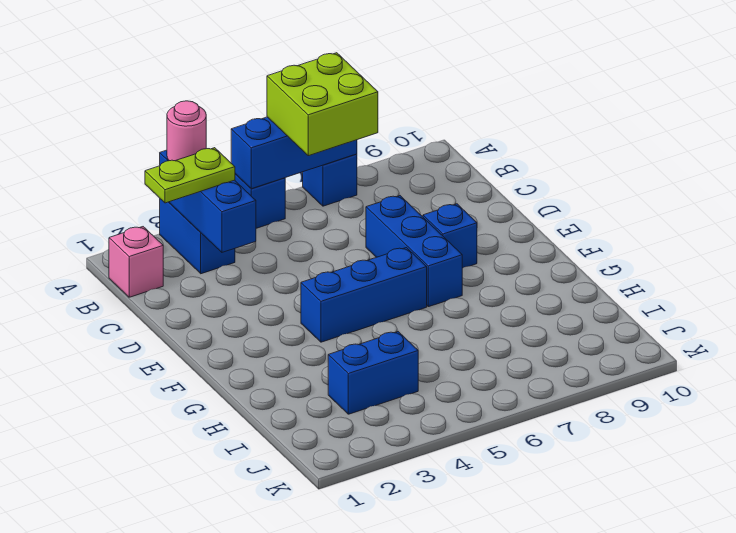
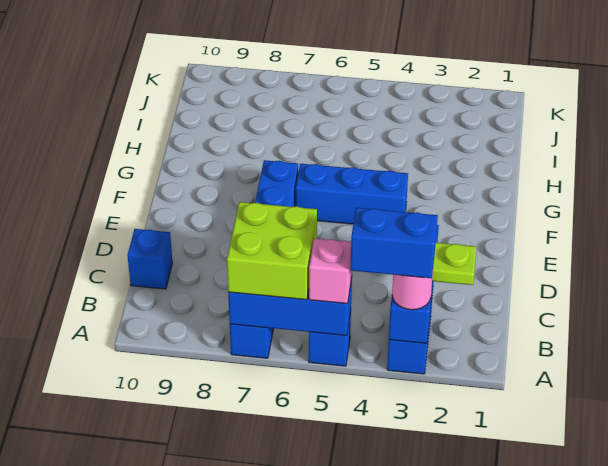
pink 1x1 brick [109,227,163,297] -> pink 1x1 brick moved to [309,238,352,304]
blue 1x1 brick [423,204,477,268] -> blue 1x1 brick moved to [127,229,172,289]
blue 1x2 brick [328,332,418,414] -> blue 1x2 brick moved to [351,208,438,278]

